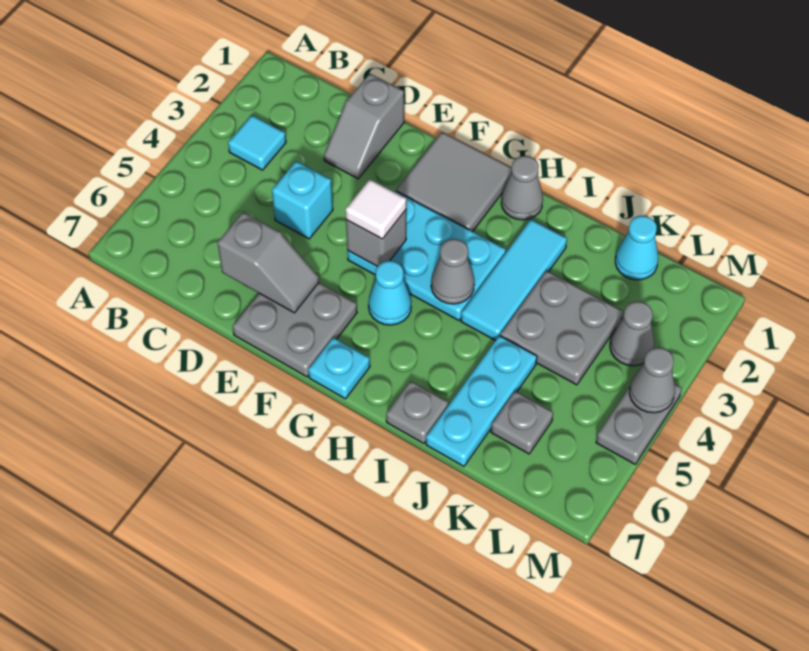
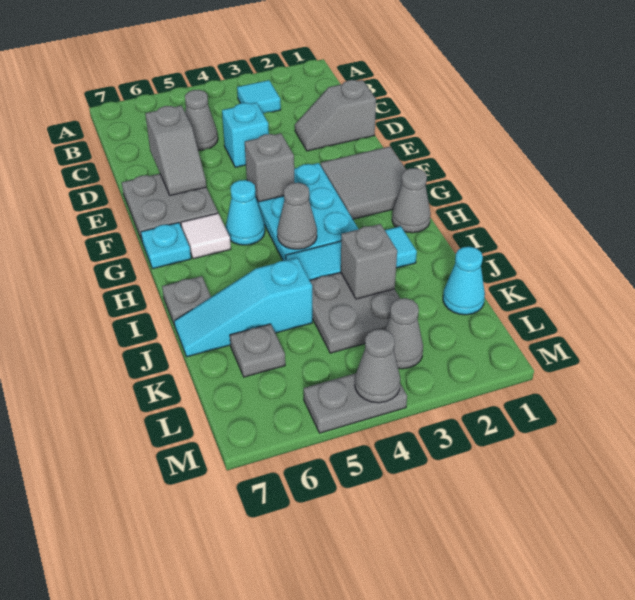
none -> grey 1x1 cone [185,90,218,150]
white 1x1 tile [345,179,406,239] -> white 1x1 tile moved to [181,213,231,259]
none -> grey 1x1 brick [341,224,397,299]
cyan 1x3 plate [426,335,537,466] -> cyan 1x3 slope [174,258,312,357]

